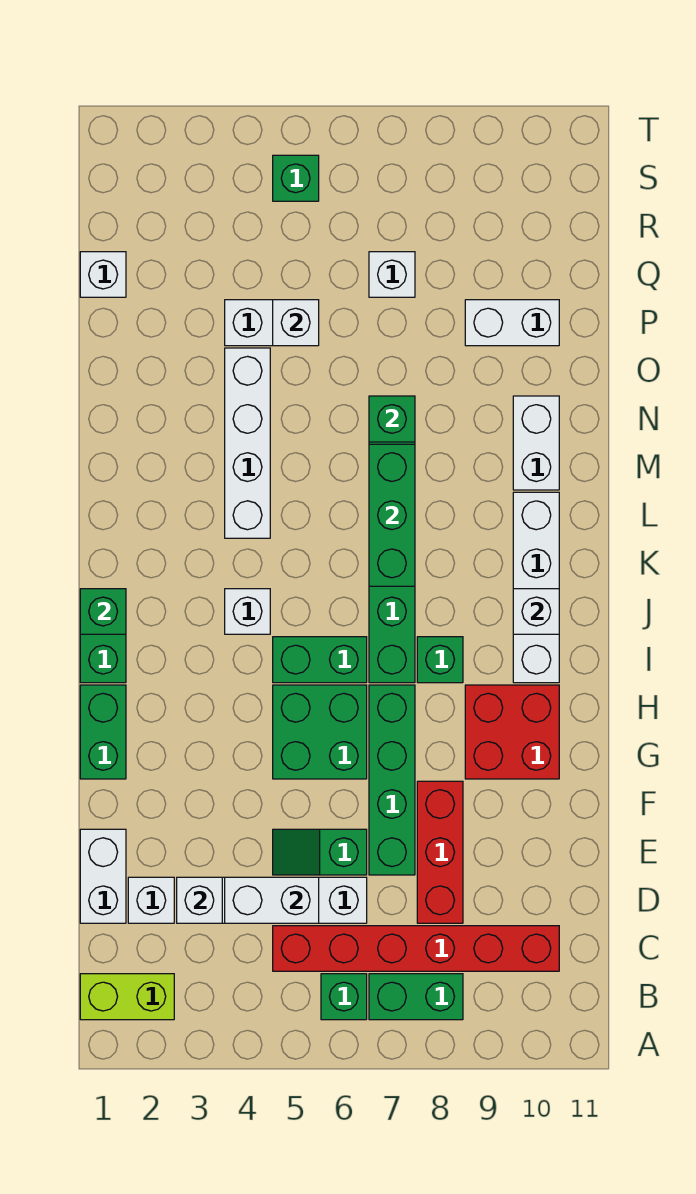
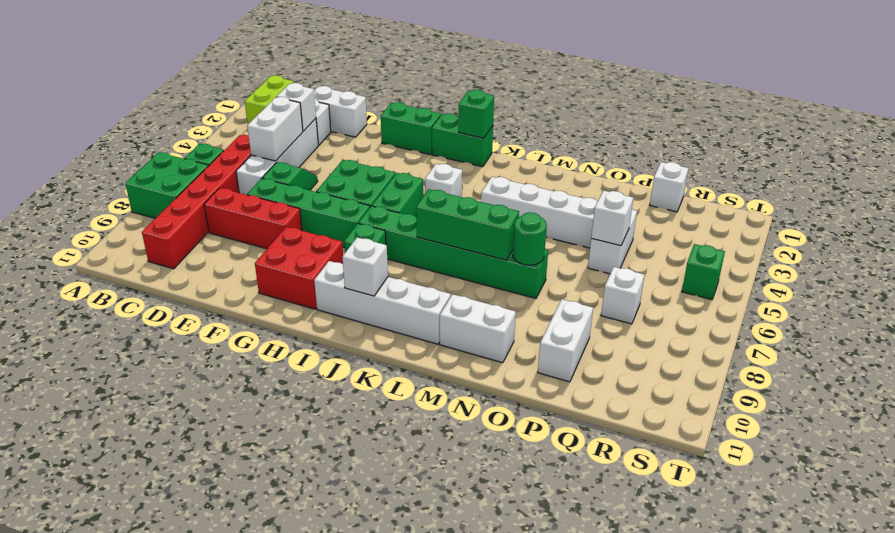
green 1x2 brick [369,974,463,1020] -> green 2x2 brick [125,153,208,218]
green 1x1 brick [369,396,415,442] -> green 1x1 round brick [513,212,547,265]

